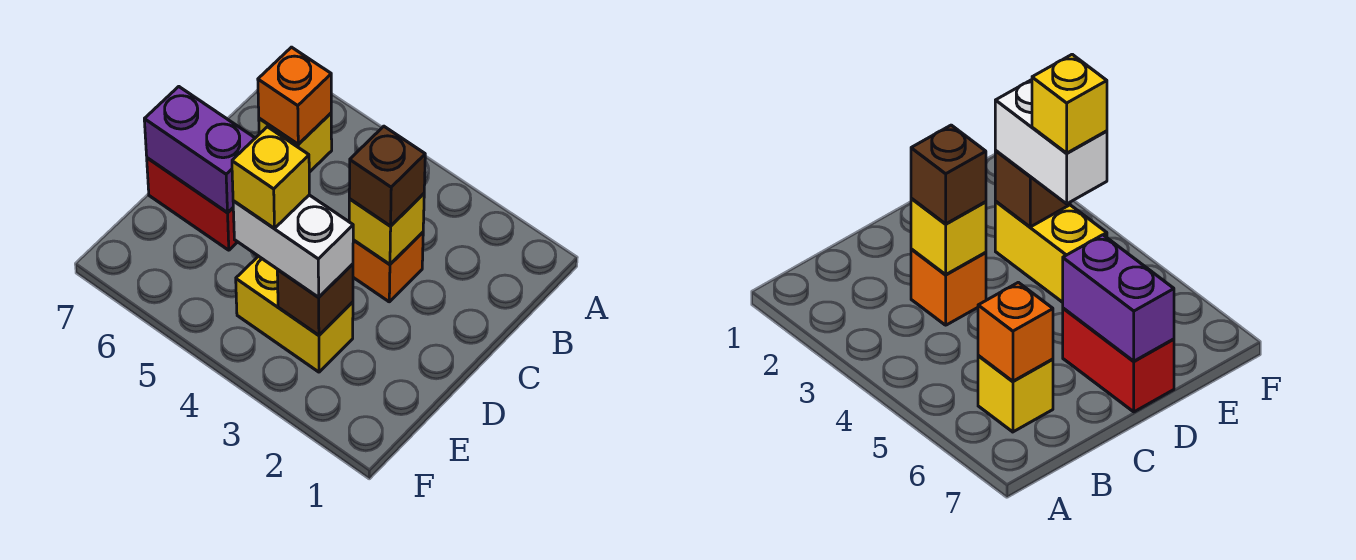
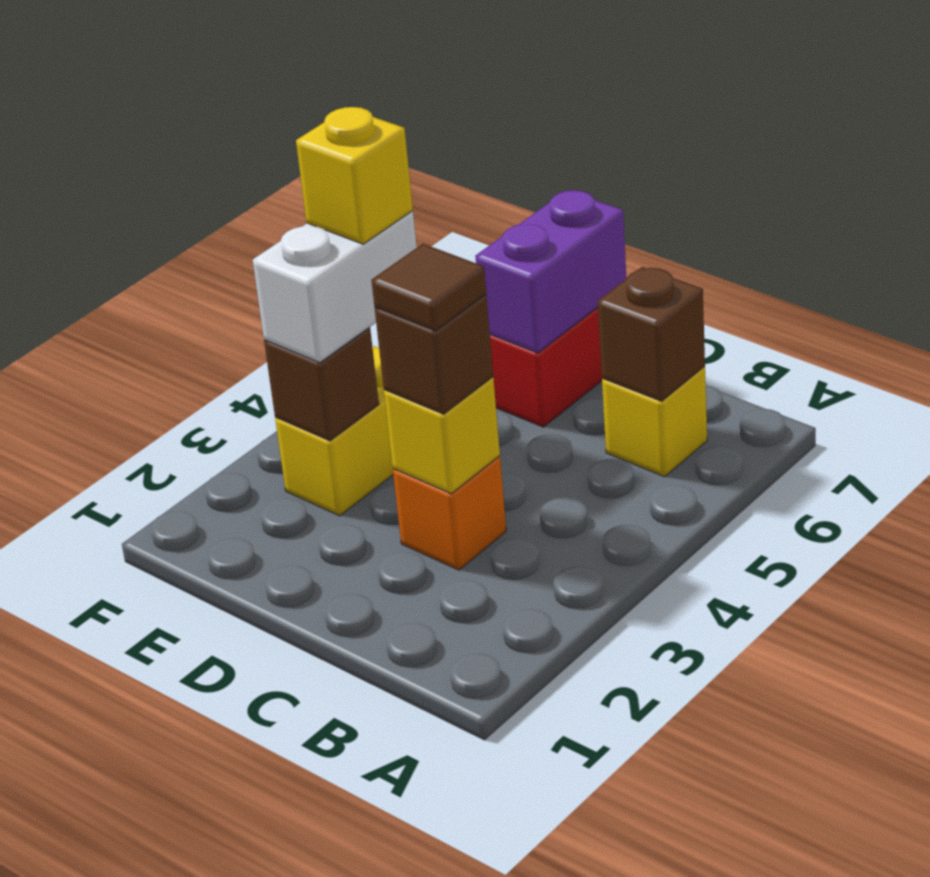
orange 1x1 brick [258,47,331,144] -> brown 1x1 brick [598,267,705,401]
none -> brown 1x1 tile [371,244,486,331]

